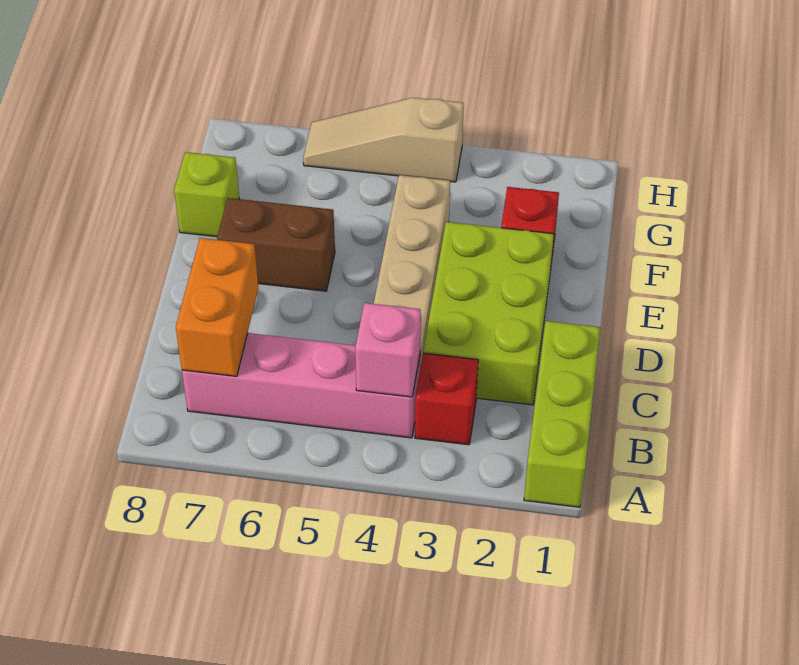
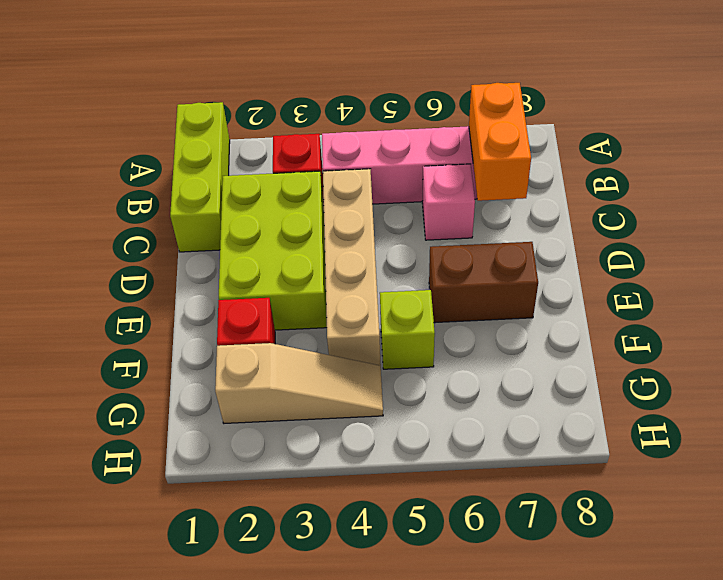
pink 1x1 brick [355,303,421,397] -> pink 1x1 brick moved to [422,164,475,240]
lime 1x1 brick [174,152,239,237] -> lime 1x1 brick moved to [380,290,435,369]
tan 1x3 slope [303,98,464,182] -> tan 1x3 slope moved to [215,343,383,423]

